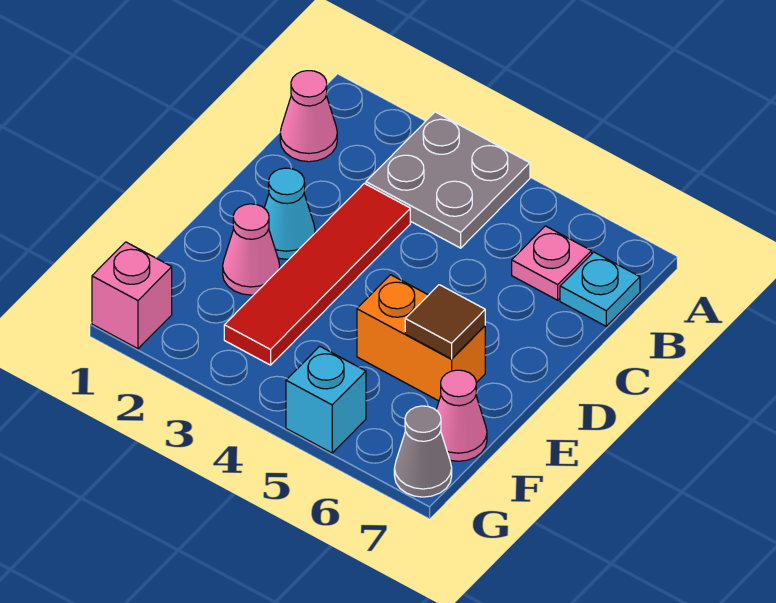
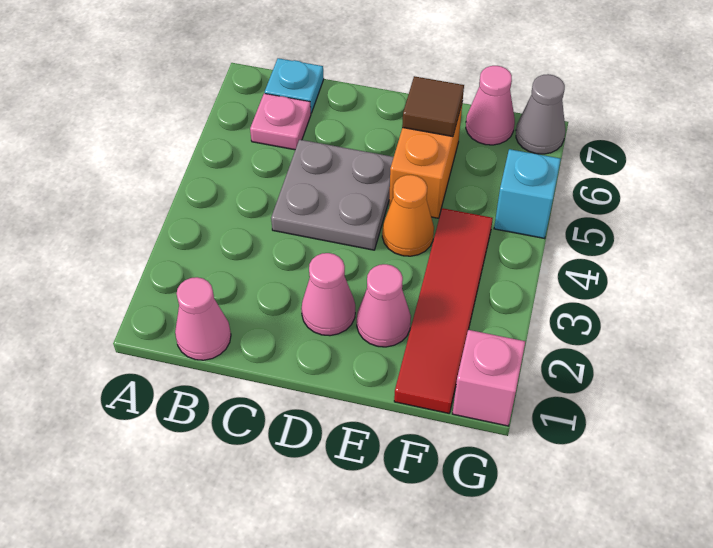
grey 2x2 plate [366,112,530,248] -> grey 2x2 plate moved to [271,140,394,250]
red 1x4 tile [224,183,410,365] -> red 1x4 tile turned to [394,208,493,413]
cyan 1x1 cone [264,168,315,259] -> pink 1x1 cone [301,253,355,336]
none -> orange 1x1 cone [382,175,434,256]

